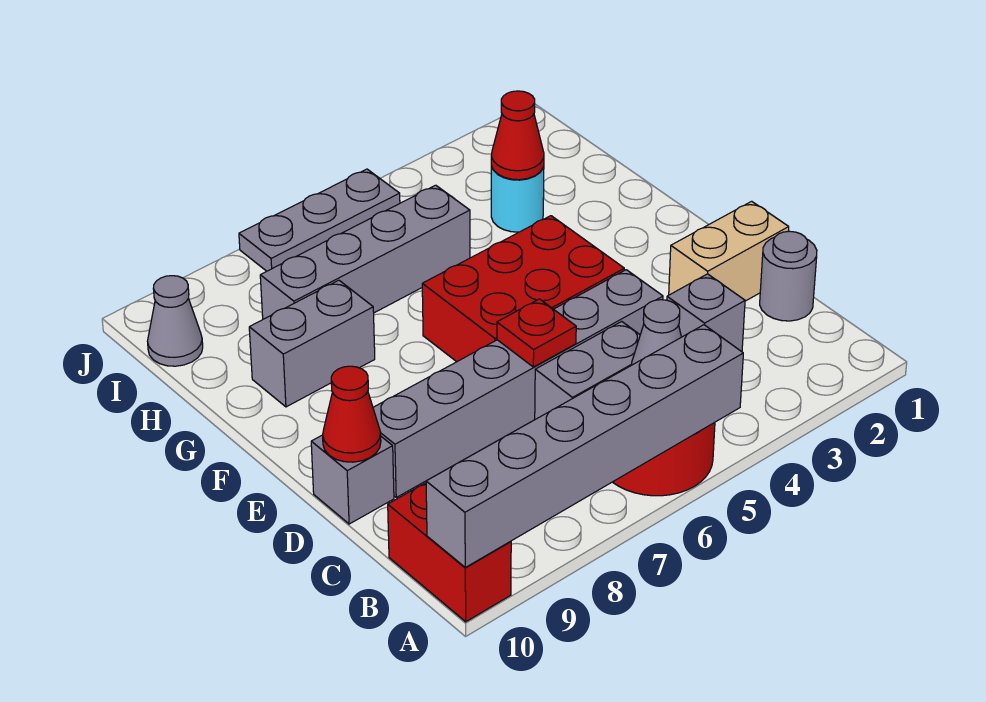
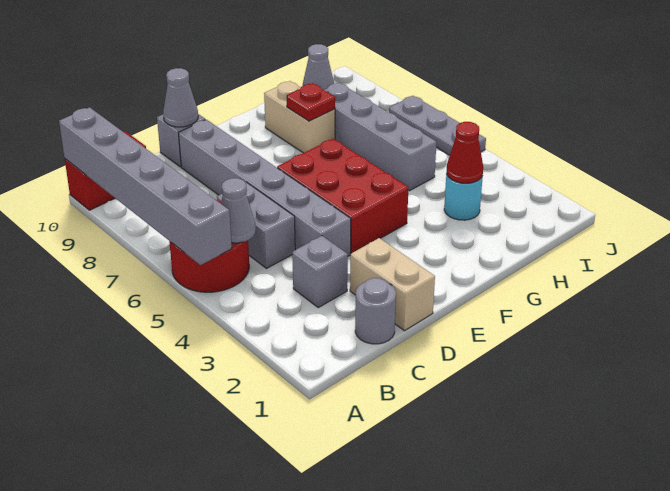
red 1x1 plate [497,299,576,367] -> red 1x1 plate moved to [287,83,335,121]
red 1x1 cone [323,366,381,462] -> grey 1x1 cone [163,68,198,127]
grey 1x2 brick [249,280,375,407] -> tan 1x2 brick [264,81,335,153]

